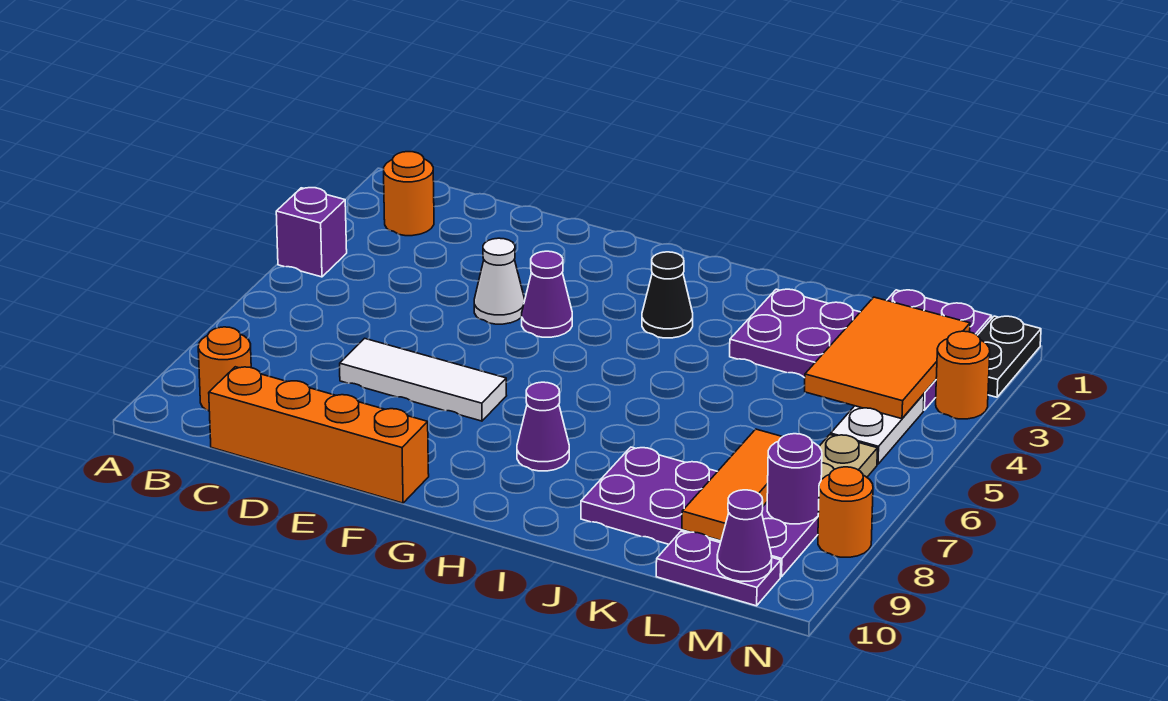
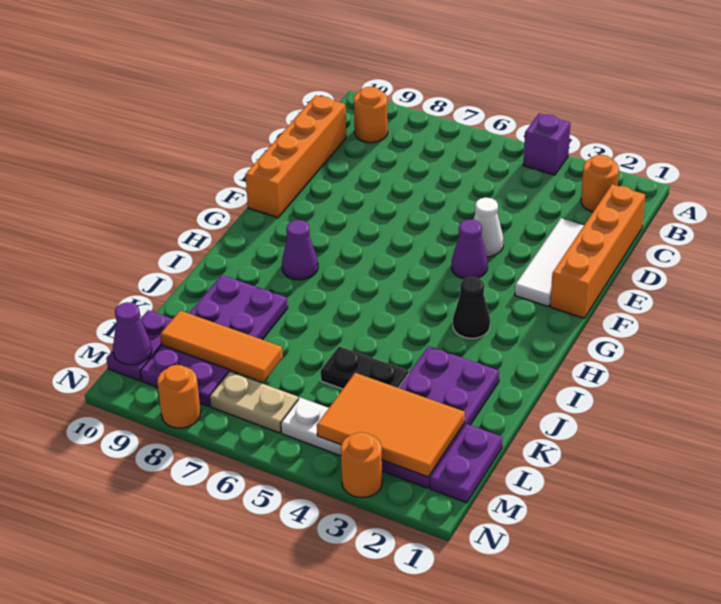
none -> orange 1x4 brick [550,184,645,318]
white 1x3 tile [340,338,507,421] -> white 1x3 tile moved to [515,218,584,307]
purple 1x1 round brick [767,434,822,524] -> none
black 1x2 plate [978,316,1041,397] -> black 1x2 plate moved to [321,346,409,389]

